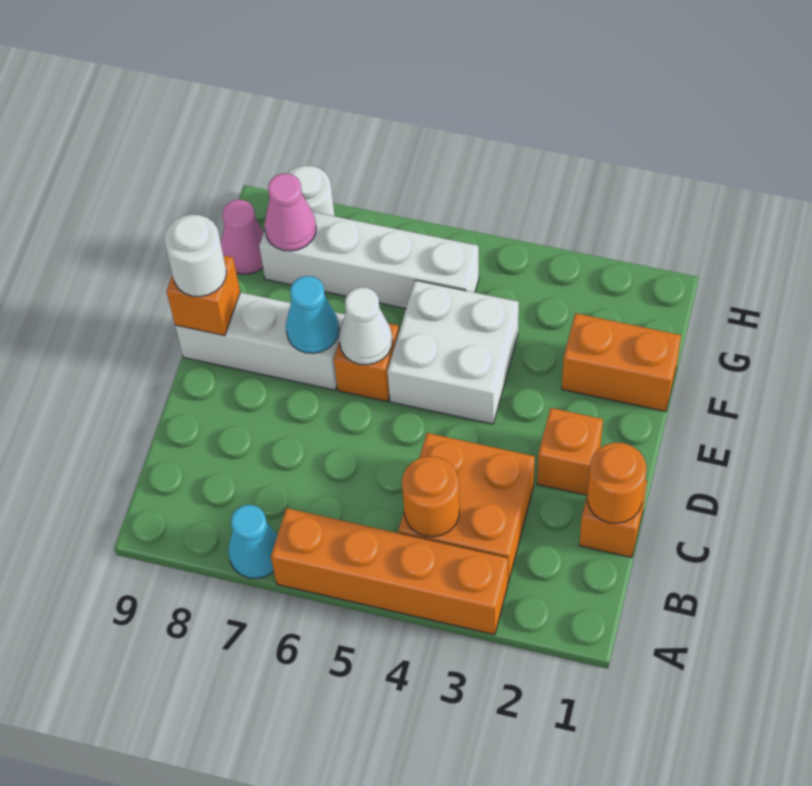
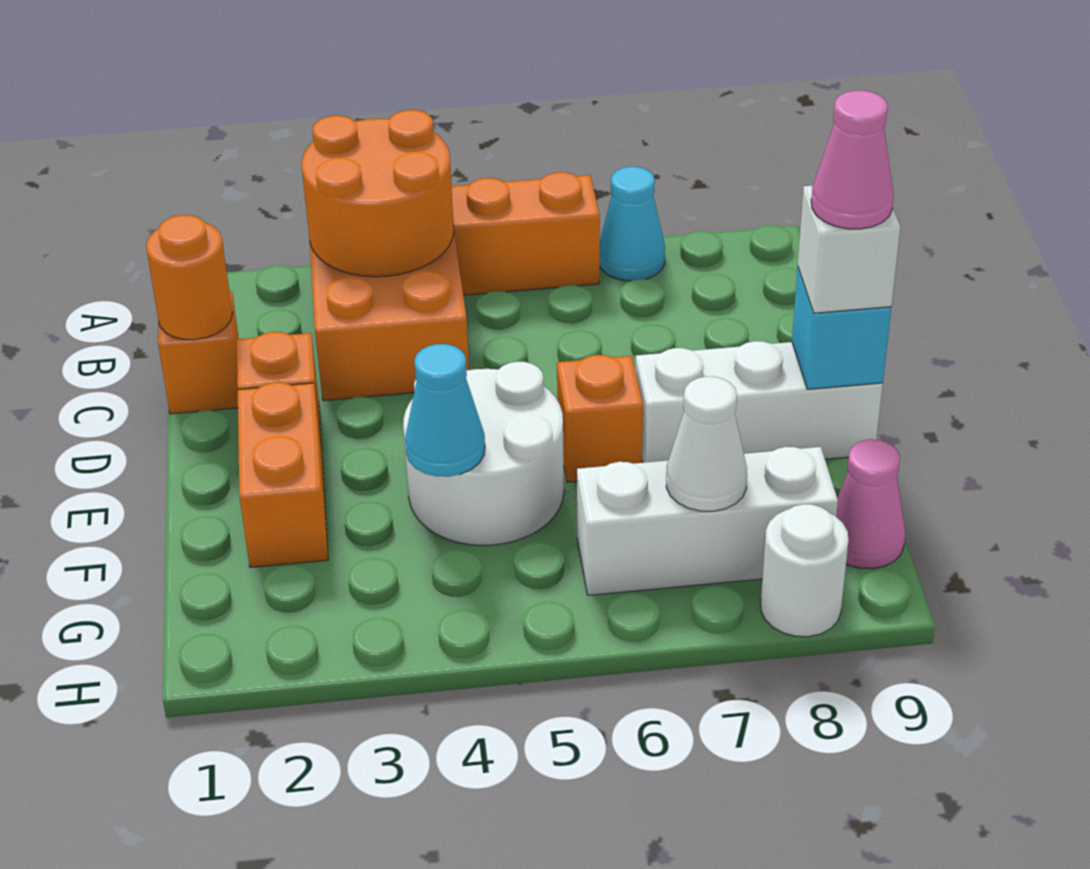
orange 1x1 round brick [402,456,459,537] -> orange 2x2 round brick [302,110,454,277]
white 2x2 brick [387,280,519,424] -> white 2x2 round brick [403,362,564,546]
white 1x1 cone [339,287,392,365] -> white 1x1 cone moved to [666,377,747,511]
cyan 1x1 cone [286,276,339,353] -> cyan 1x1 cone moved to [405,344,485,477]
orange 1x1 brick [166,255,240,336] -> cyan 1x1 brick [792,268,891,389]
white 1x1 round brick [164,215,227,297] -> white 1x1 brick [798,185,900,313]
orange 1x2 brick [562,313,681,411] -> orange 1x2 brick turned to [238,382,328,567]
white 1x4 brick [259,212,479,309] -> white 1x3 brick [577,447,838,595]
pink 1x1 cone [264,173,316,251] -> pink 1x1 cone moved to [811,91,894,229]

